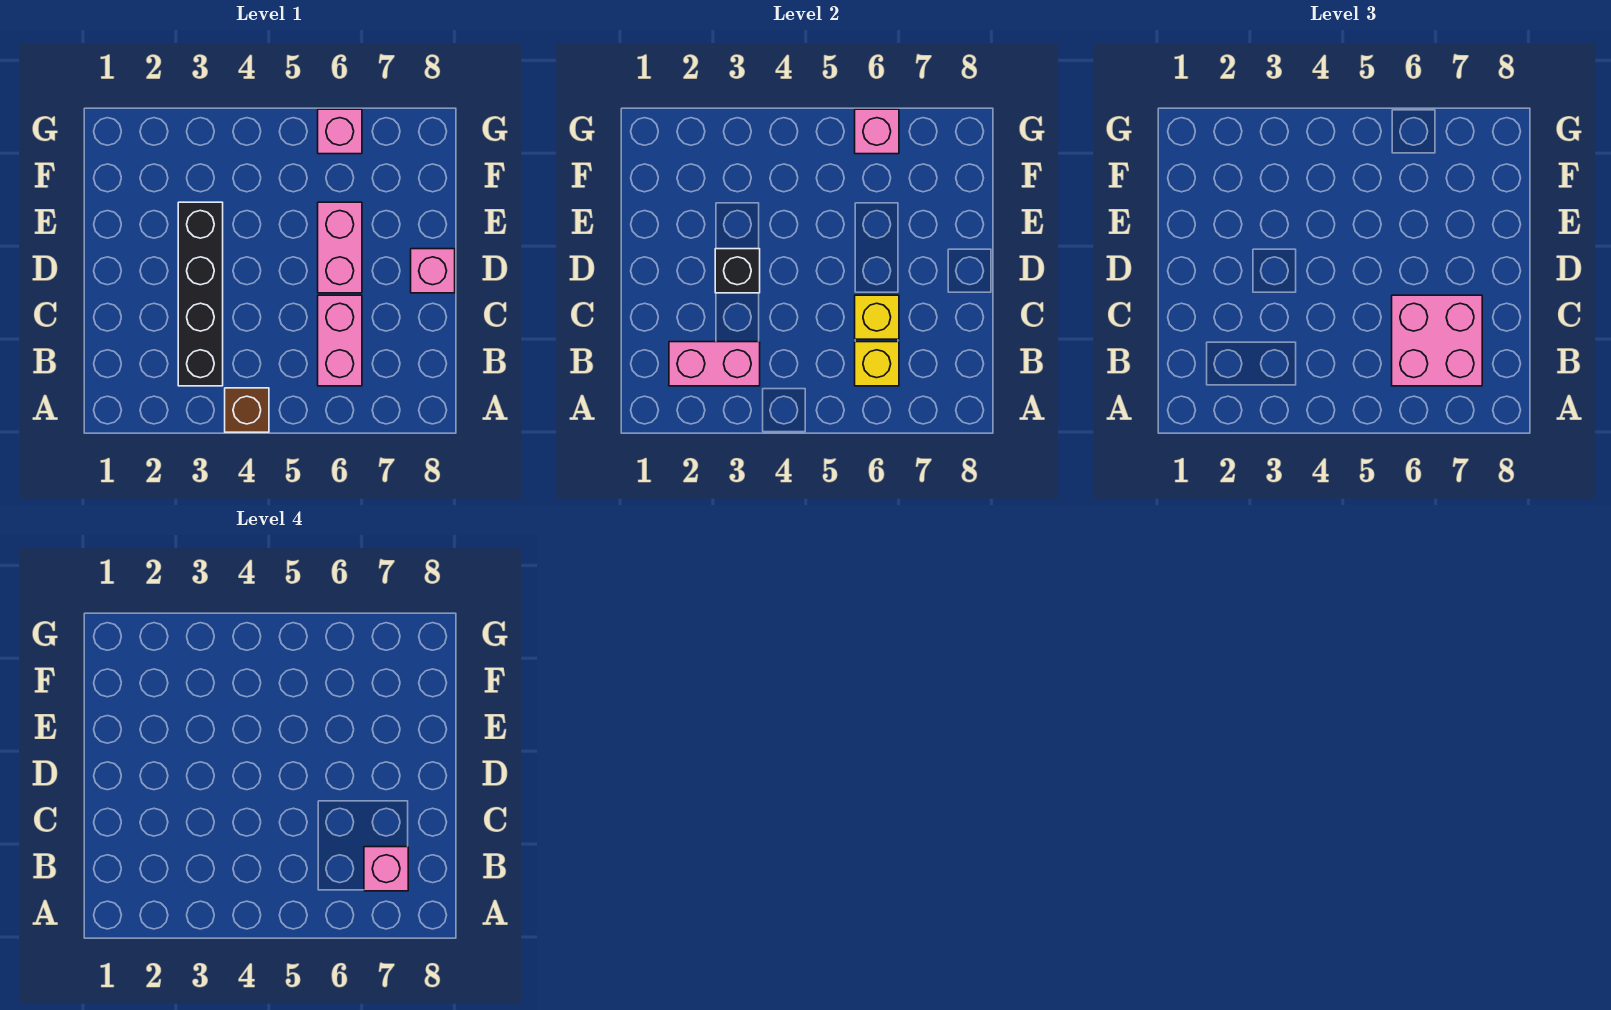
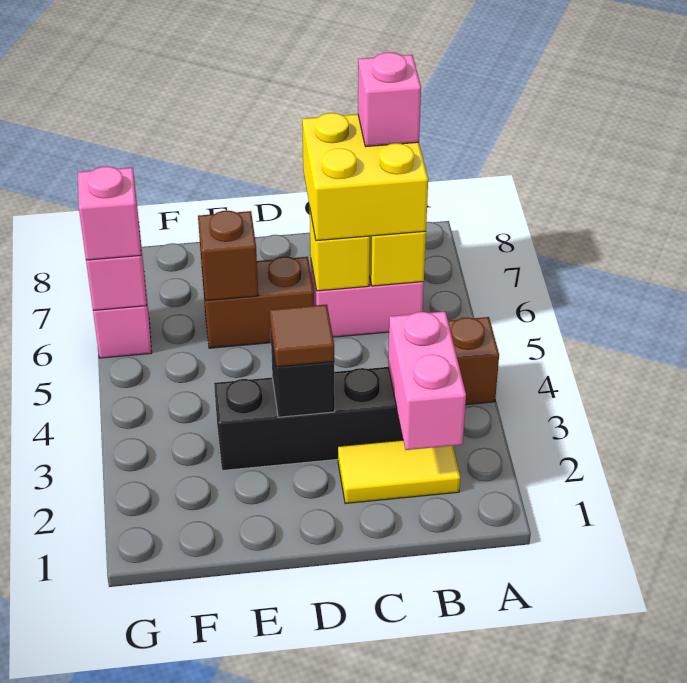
none -> yellow 1x2 tile [338,440,460,504]
pink 2x2 brick [1392,295,1482,386] -> yellow 2x2 brick [302,113,428,241]
none -> brown 1x1 tile [270,305,334,367]
pink 1x2 brick [318,202,362,293] -> brown 1x2 brick [202,256,314,348]
pink 1x1 brick [411,249,455,293] -> pink 1x1 brick moved to [78,166,141,260]
none -> brown 1x1 brick [198,211,258,301]

